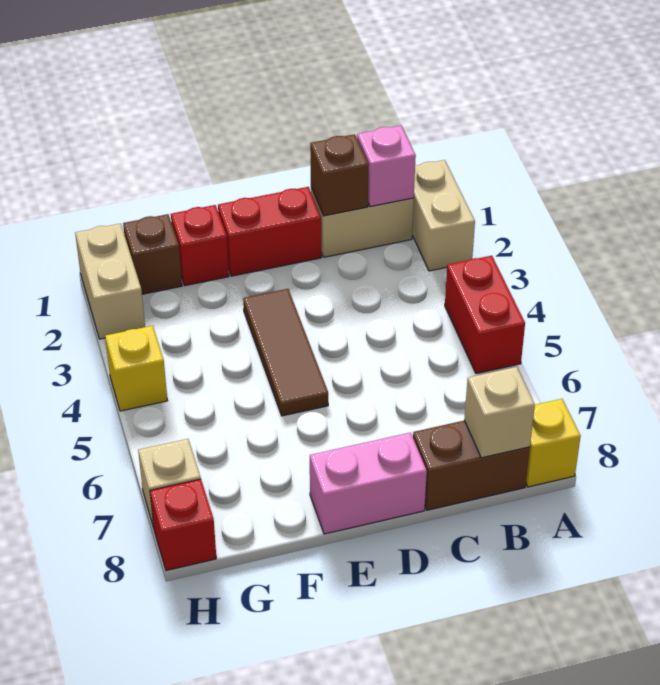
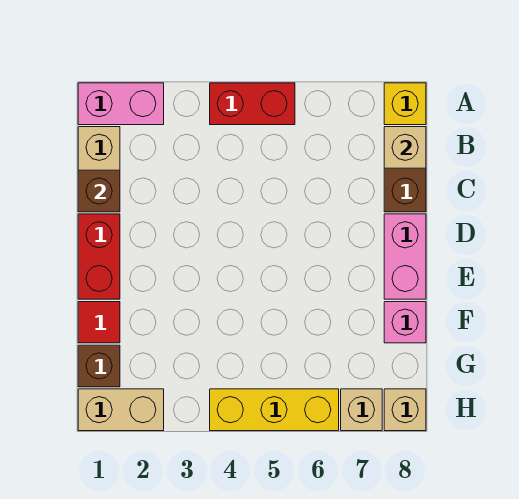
tan 1x2 brick [412,160,475,271] -> pink 1x2 brick [78,83,164,125]
pink 1x1 brick [357,126,416,207] -> pink 1x1 brick moved to [384,302,426,343]
brown 1x3 tile [243,289,328,416] -> none
red 1x1 brick [171,205,229,286] -> red 1x1 tile [78,302,120,343]
yellow 1x1 brick [105,326,167,411] -> yellow 1x3 brick [210,389,339,431]
red 1x1 brick [150,479,216,571] -> tan 1x1 brick [384,389,426,431]

